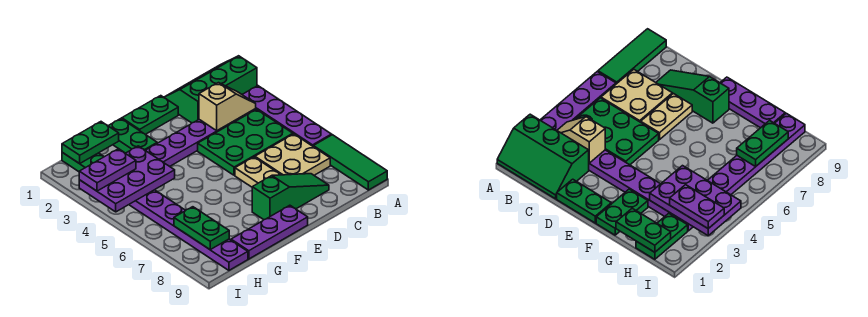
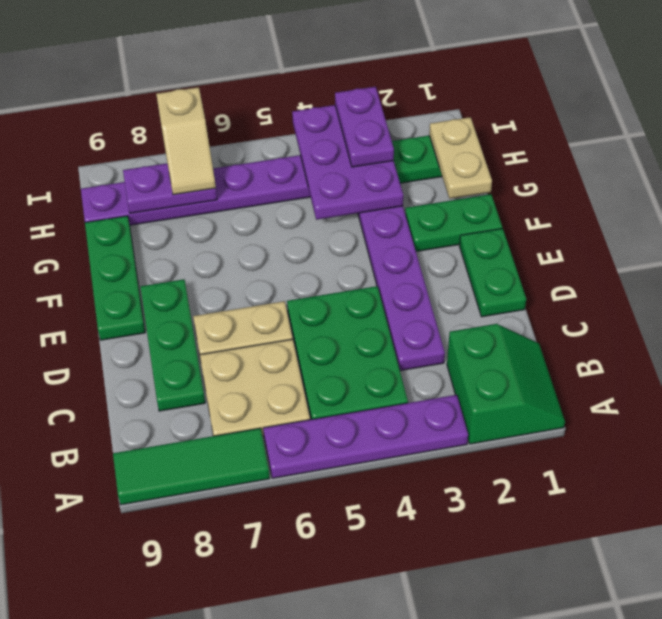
green 2x3 slope [164,56,257,123] -> green 2x2 slope [447,324,565,444]
tan 1x2 slope [199,83,256,131] -> tan 1x2 slope moved to [156,87,216,195]
green 1x3 slope [252,174,329,220] -> green 1x3 plate [140,279,205,411]
purple 1x3 plate [231,205,308,259] -> green 1x3 plate [85,216,145,340]
green 1x2 plate [62,122,119,164] -> tan 1x2 plate [429,117,492,199]
green 1x2 plate [174,207,229,249] -> purple 1x2 plate [123,163,217,213]

